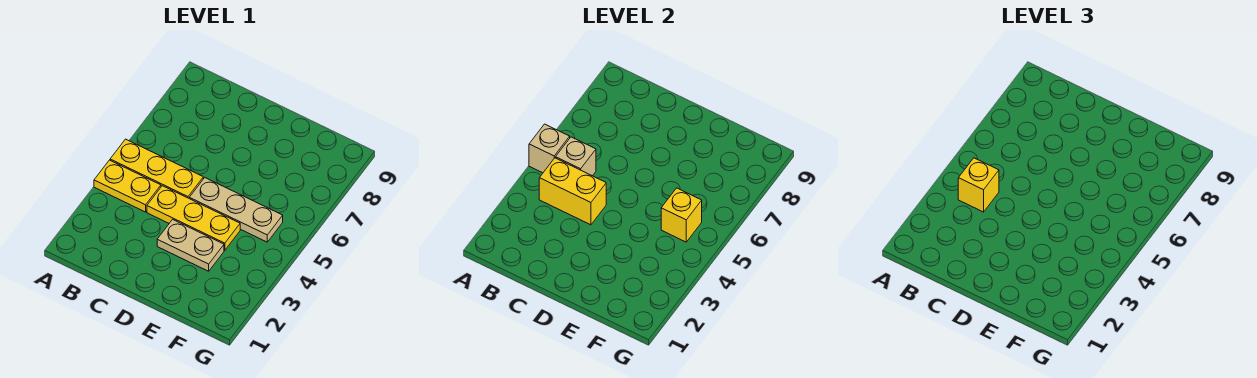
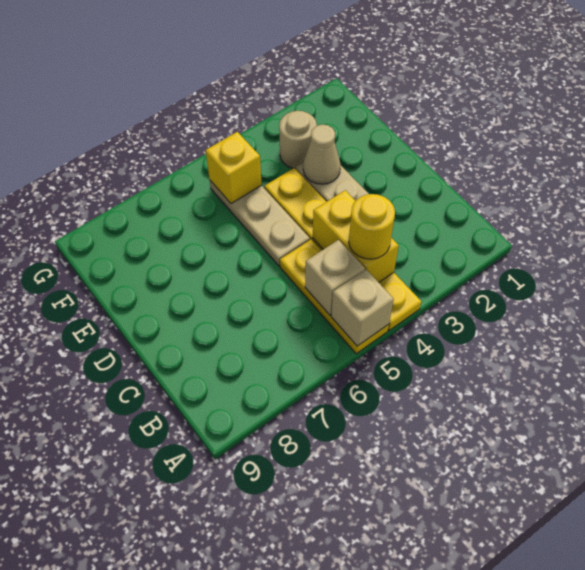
yellow 1x1 brick [958,158,999,212] -> yellow 1x1 round brick [349,194,395,259]
none -> tan 1x1 cone [303,125,341,184]
none -> tan 1x1 round brick [279,111,317,169]

